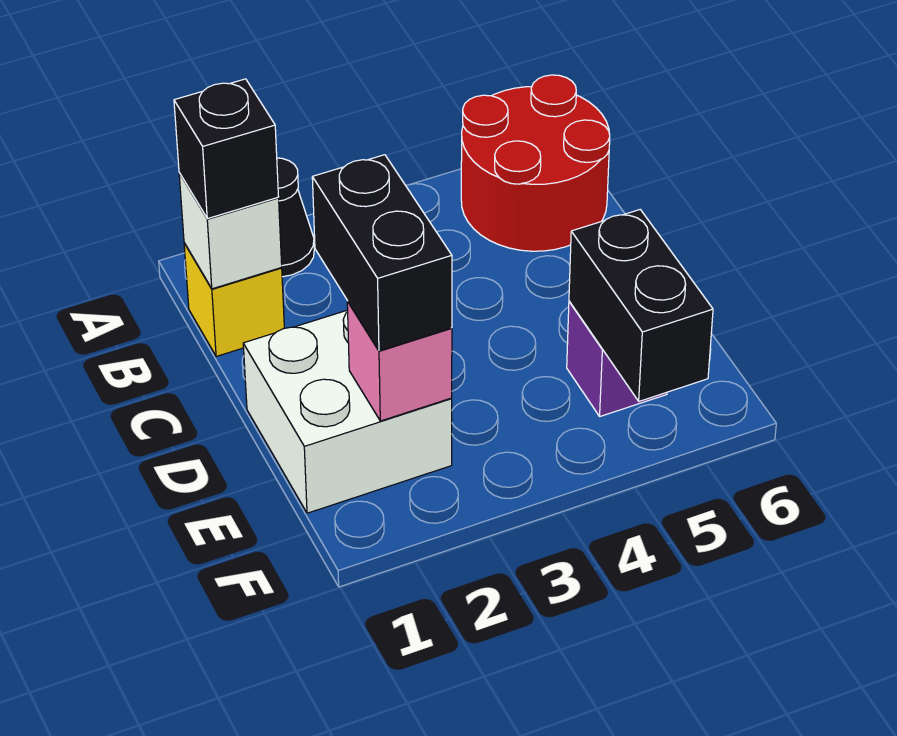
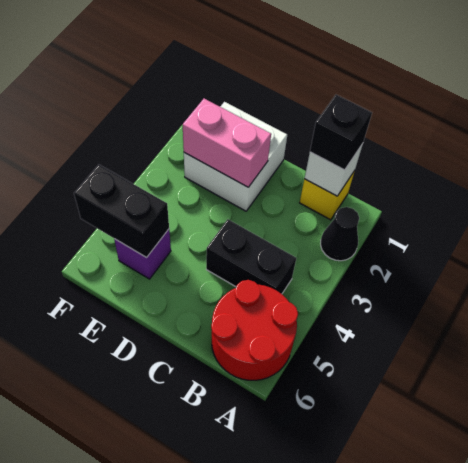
black 1x2 brick [312,155,452,351] -> black 1x2 brick moved to [206,219,296,294]
pink 1x1 brick [347,301,452,421] -> pink 1x2 brick [183,99,271,187]

